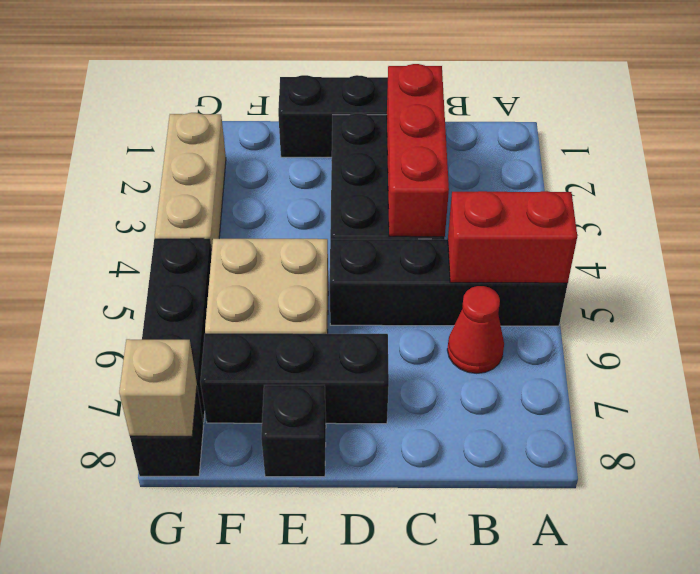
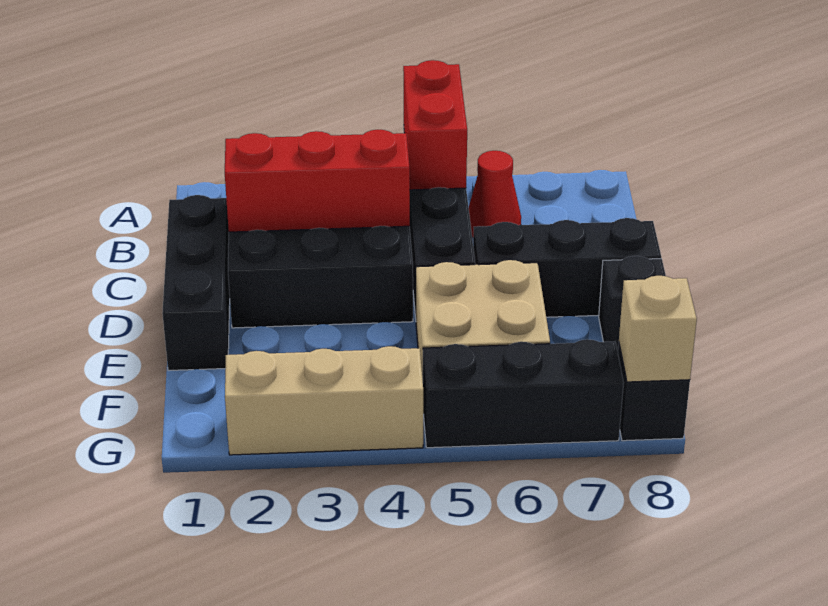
black 1x3 brick [200,333,389,424] -> black 1x3 brick turned to [473,218,661,317]

